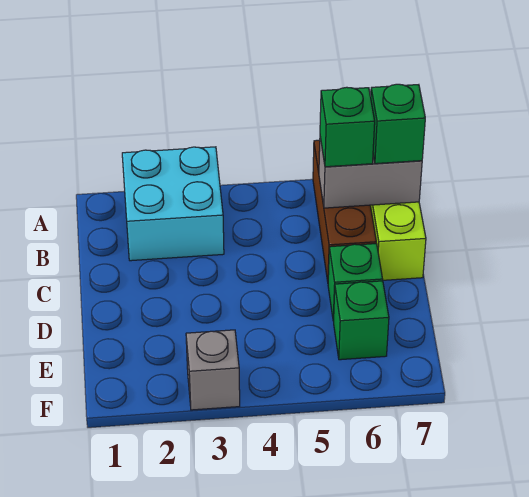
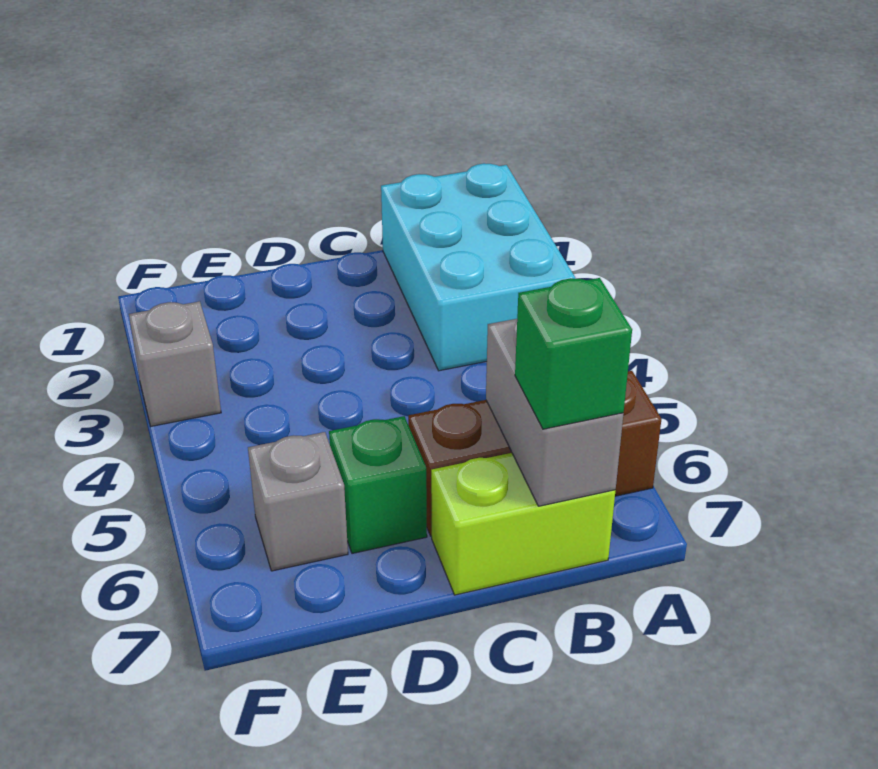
cyan 2x2 brick [122,147,224,261] -> cyan 2x3 brick [381,163,575,371]
green 1x1 brick [320,87,375,167] -> none
green 1x1 brick [334,281,389,360] -> grey 1x1 brick [248,432,348,571]

